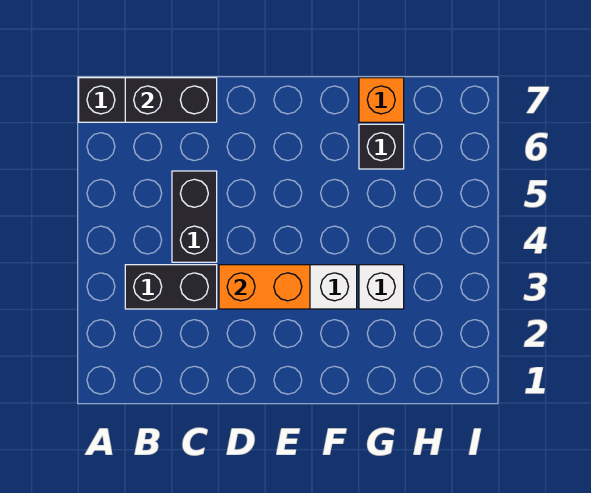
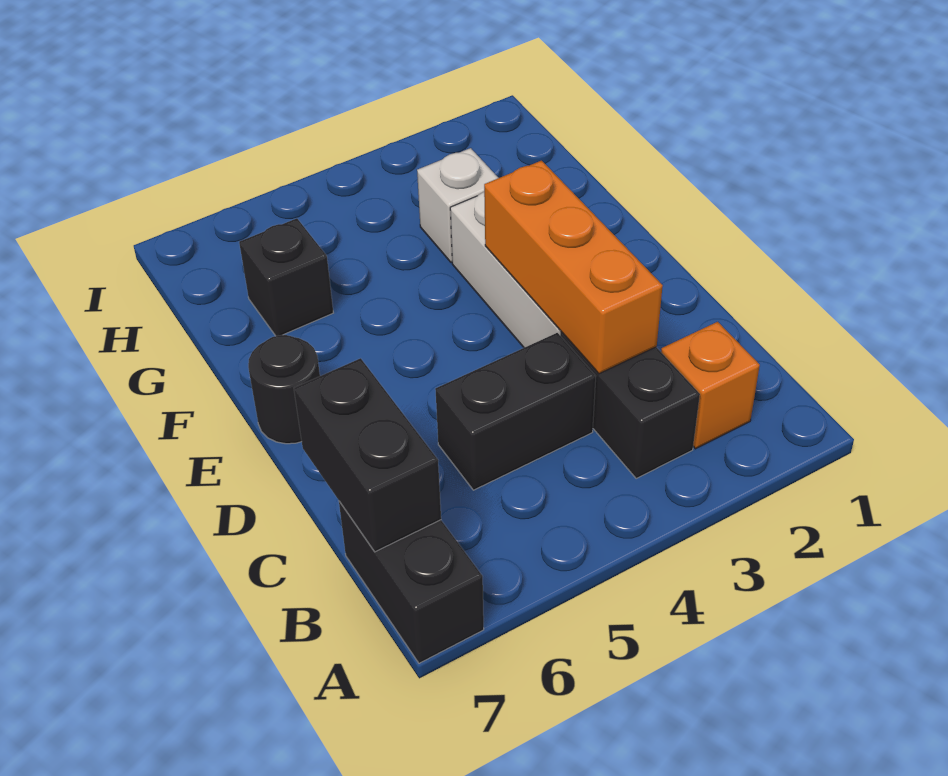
orange 1x2 brick [219,265,310,309] -> orange 1x3 brick [484,161,663,374]
none -> black 1x1 round brick [248,335,320,444]
orange 1x1 brick [359,78,404,122] -> orange 1x1 brick moved to [661,322,760,449]

